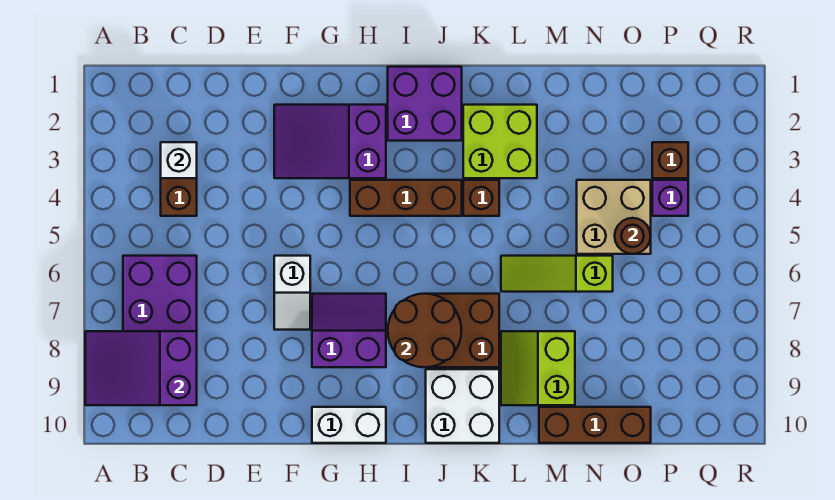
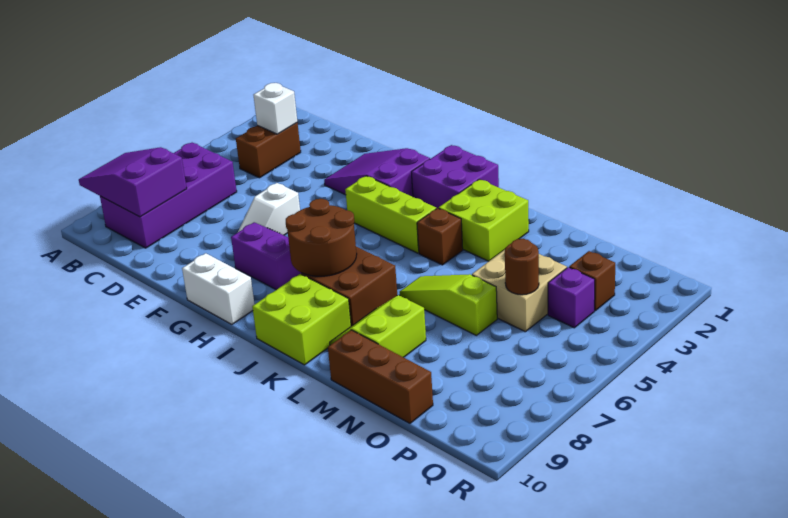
brown 1x3 brick [350,180,462,216] -> lime 1x3 brick [345,176,436,253]
white 2x2 brick [426,369,499,443] -> lime 2x2 brick [252,274,351,365]

